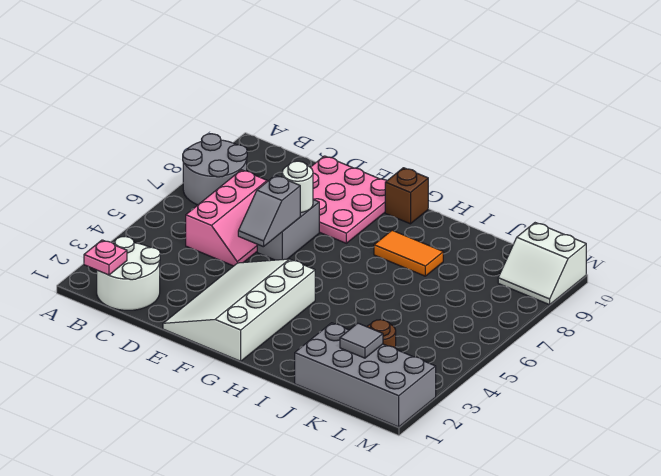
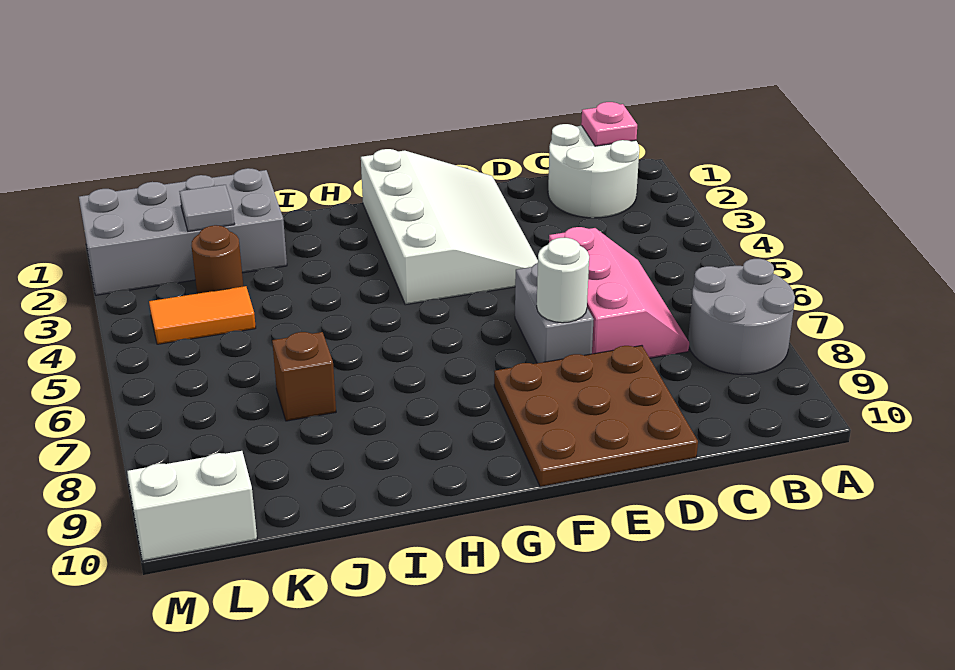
pink 2x3 slope [186,170,268,266] -> pink 2x3 slope turned to [549,227,689,358]
pink 3x3 plate [310,156,387,243] -> brown 3x3 plate [494,346,698,487]
grey 1x2 slope [238,175,300,247] -> none
brown 1x1 brick [385,168,428,224] -> brown 1x1 brick moved to [272,332,336,421]
orange 1x2 tile [374,230,443,276] -> orange 1x2 tile moved to [149,286,256,344]

